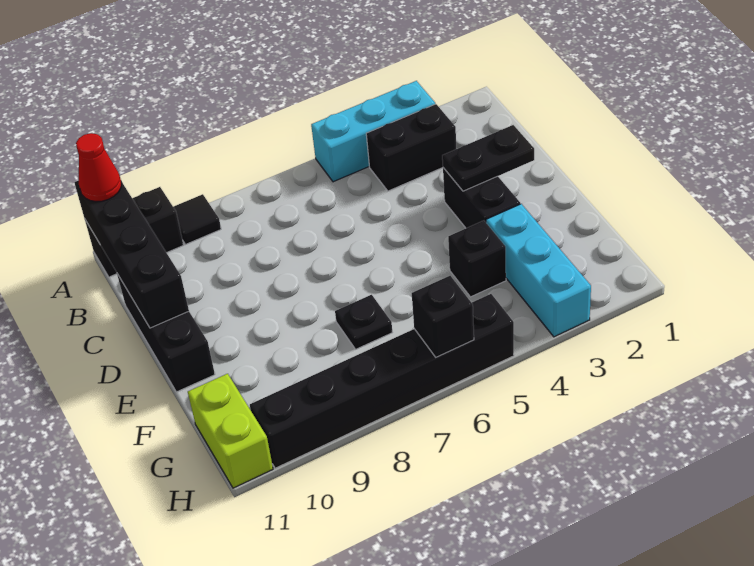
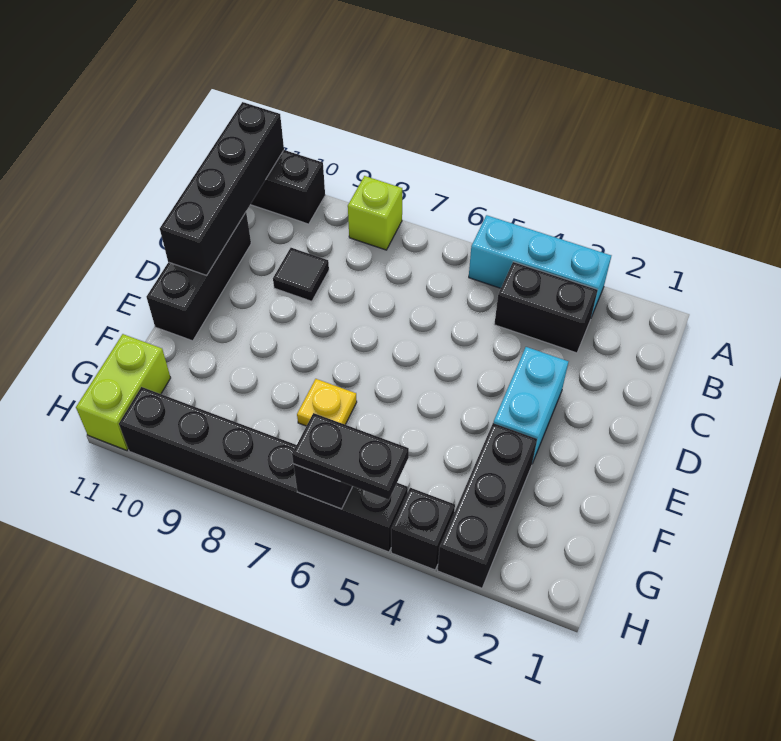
none -> lime 1x1 brick [348,176,402,250]
black 1x1 tile [173,194,221,245] -> black 1x1 tile moved to [273,248,329,301]
red 1x1 cone [76,133,122,202] -> none
black 1x2 plate [442,125,534,191] -> black 1x2 plate moved to [292,413,409,500]
black 1x2 brick [443,168,520,228] -> cyan 1x2 brick [493,347,568,463]
cyan 1x3 brick [486,204,591,337] -> black 1x3 brick [438,423,537,588]
black 1x1 brick [448,221,506,297] -> black 1x1 brick moved to [391,488,455,570]
black 1x1 plate [335,295,392,349] -> yellow 1x1 plate [297,379,357,426]

